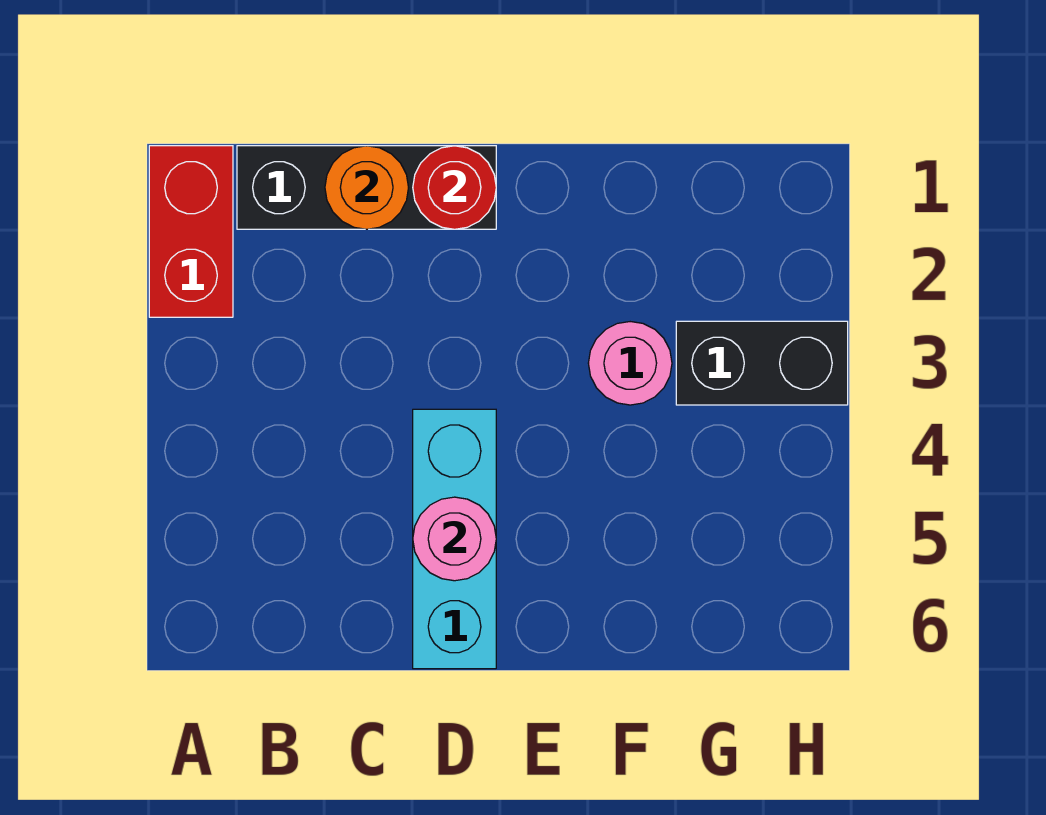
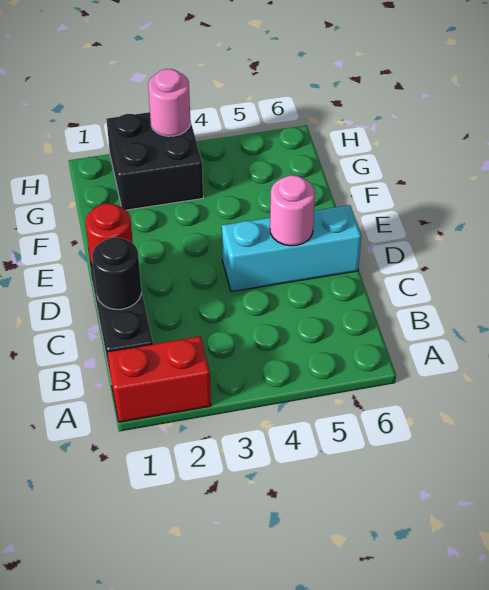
orange 1x1 round brick [325,146,409,229] -> black 1x1 round brick [92,237,141,309]
pink 1x1 round brick [588,322,672,405] -> pink 1x1 round brick moved to [148,69,191,136]
black 1x2 brick [676,321,848,405] -> black 2x2 brick [106,112,203,210]

